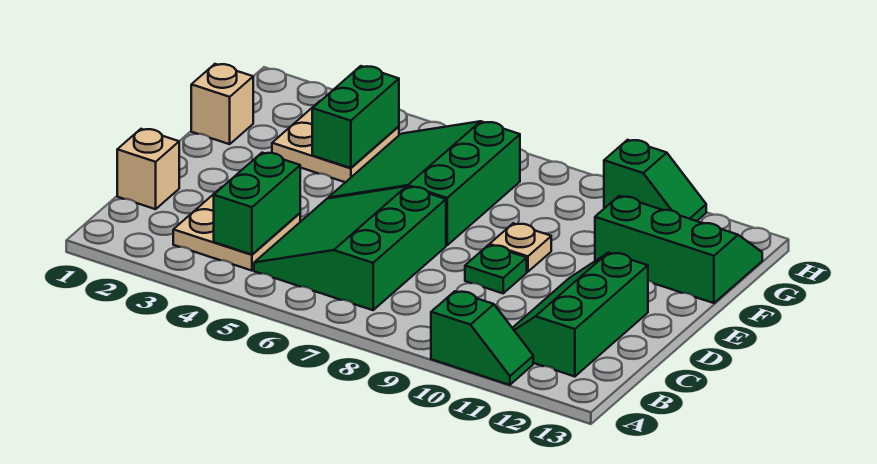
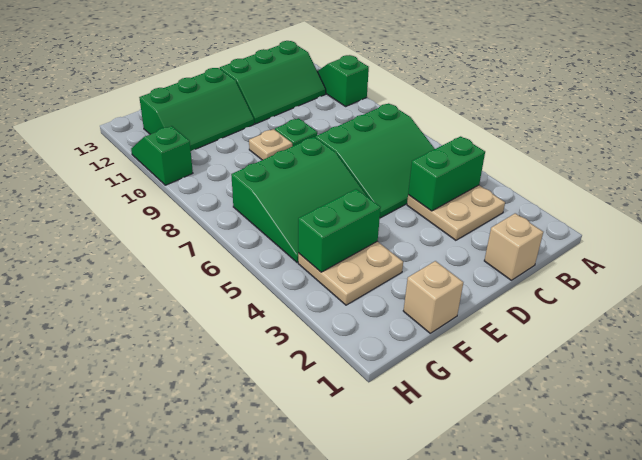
green 2x3 slope [595,196,762,303] -> green 2x3 slope turned to [139,68,254,151]

